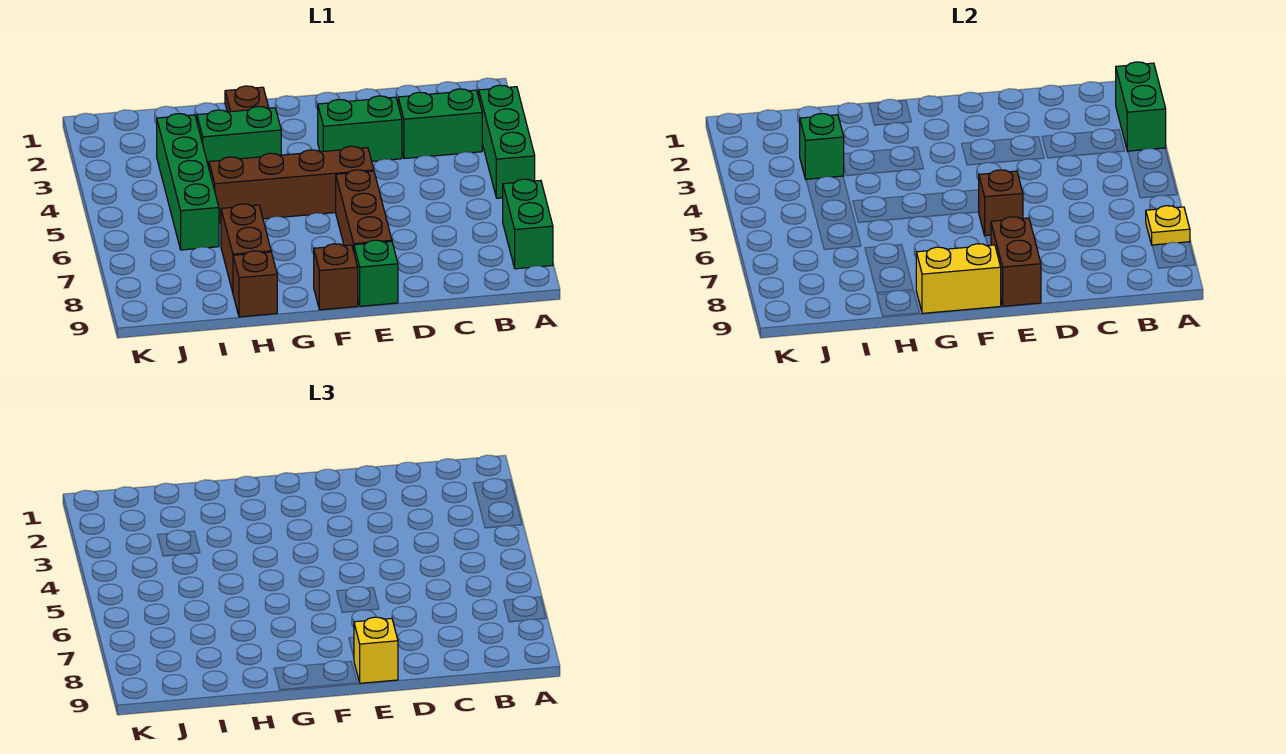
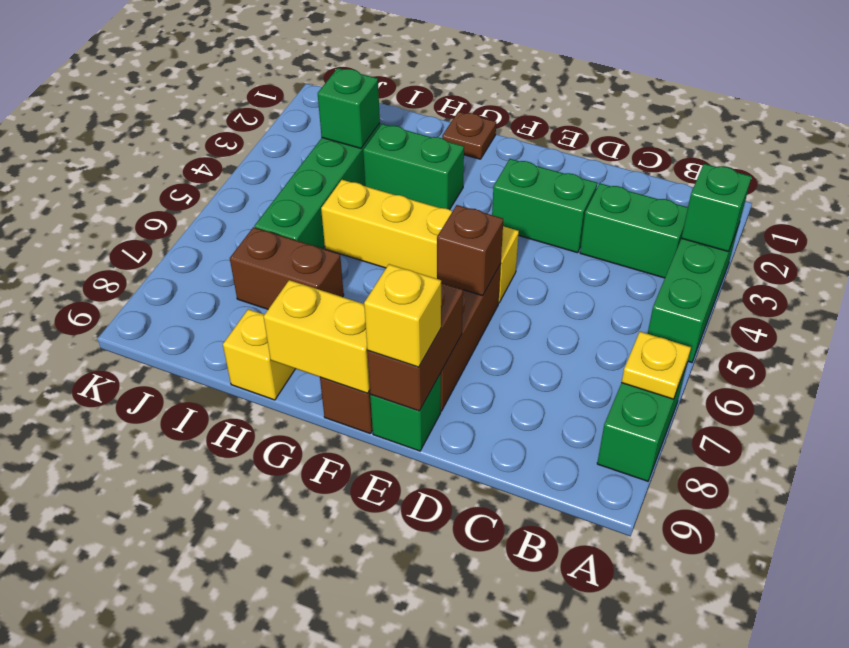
green 1x2 brick [1116,62,1166,151] -> green 1x1 brick [681,164,752,252]
brown 1x4 brick [209,146,374,223] -> yellow 1x4 brick [321,180,519,302]
brown 1x2 brick [221,204,271,292] -> brown 1x2 brick turned to [230,227,344,309]
brown 1x1 brick [233,251,277,317] -> yellow 1x1 brick [223,309,295,400]

